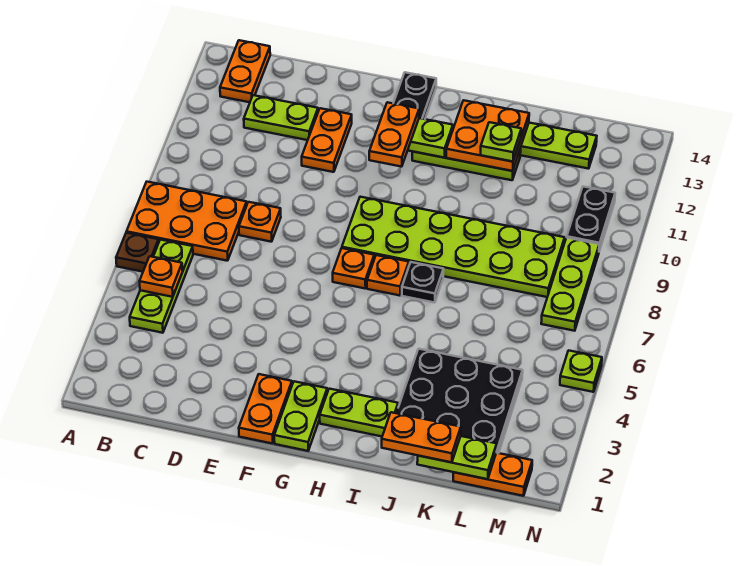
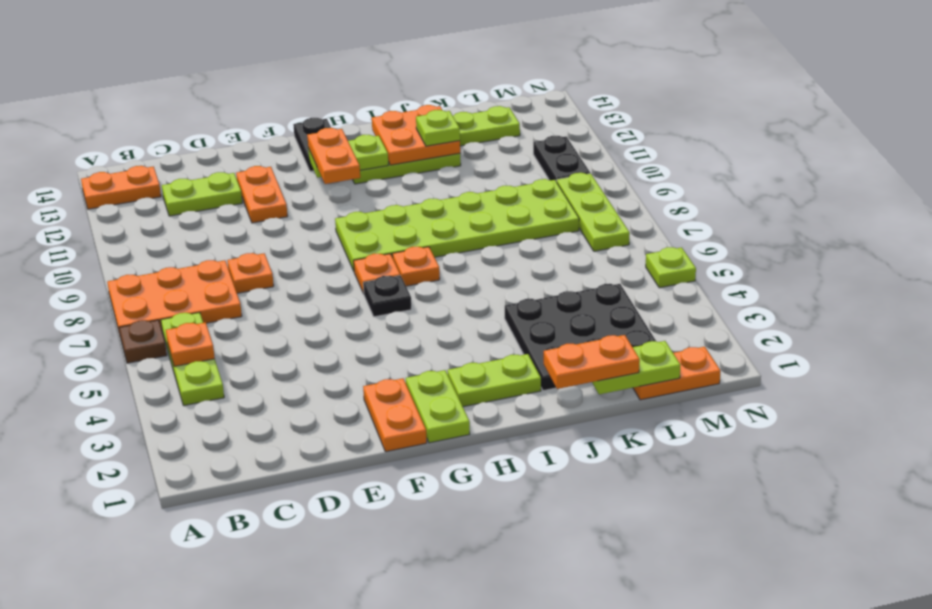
orange 1x2 plate [220,40,270,102] -> orange 1x2 plate turned to [81,166,161,209]
black 1x1 plate [402,262,444,303] -> black 1x1 plate moved to [363,275,411,317]

